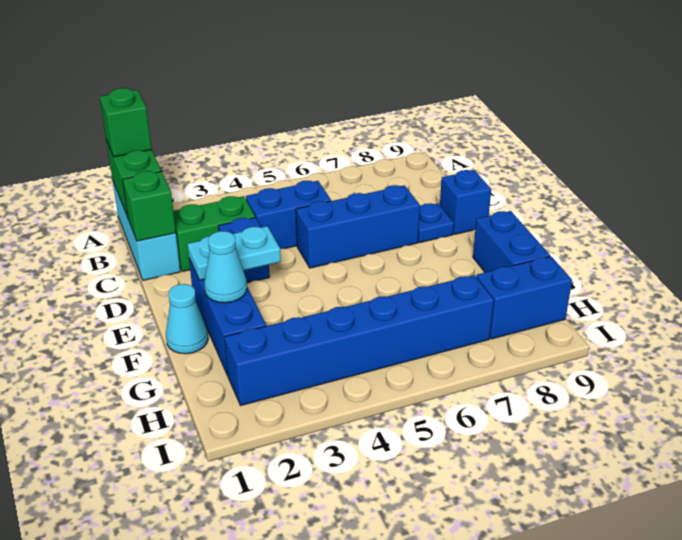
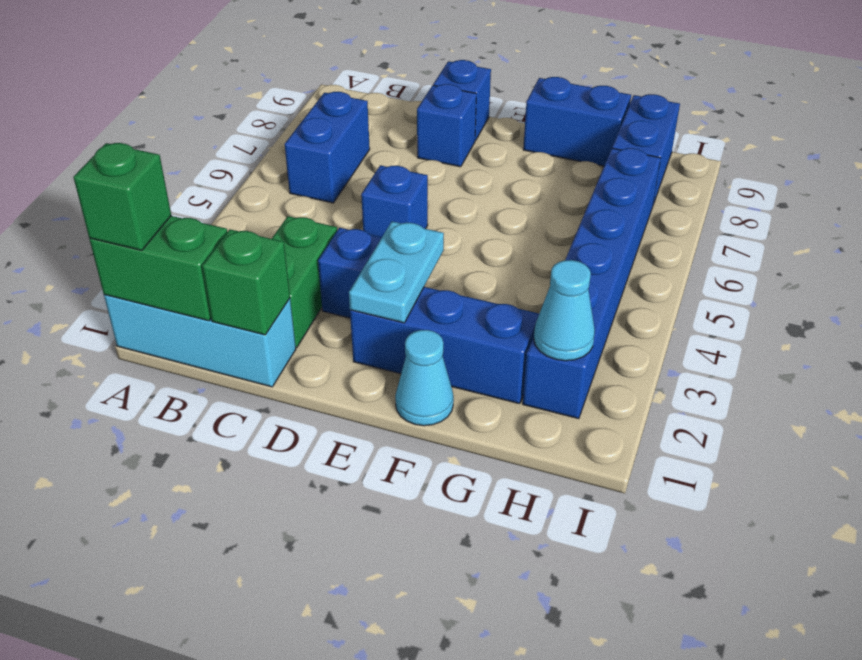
blue 1x2 brick [246,181,331,249] -> blue 1x2 brick moved to [285,92,370,203]
blue 1x3 brick [296,185,420,268] -> blue 1x1 brick [361,165,428,237]
blue 1x1 plate [418,203,454,242] -> blue 1x1 brick [417,84,476,167]
cyan 1x1 cone [204,231,247,303] -> cyan 1x1 cone moved to [534,260,595,361]

